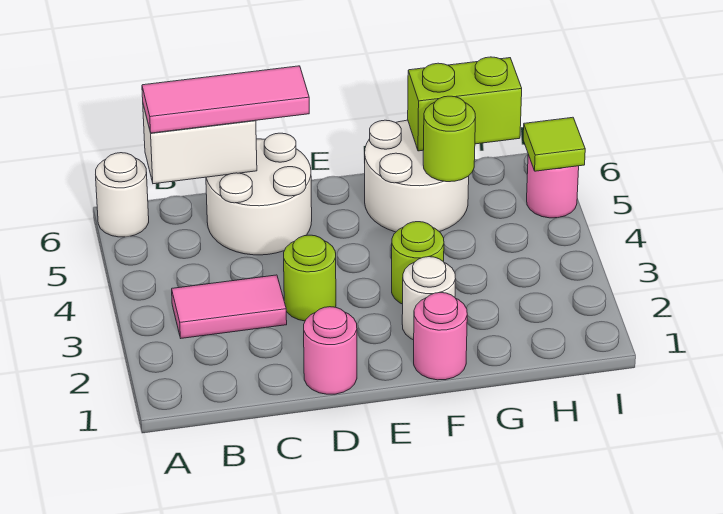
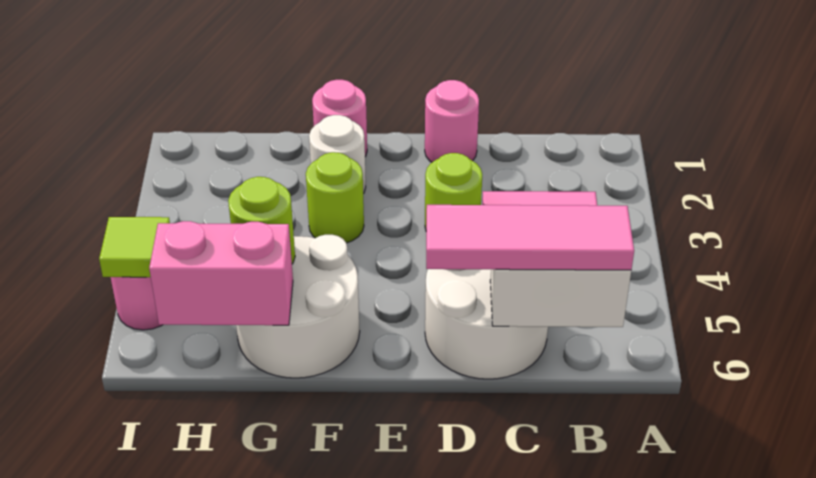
white 1x1 round brick [96,153,149,237] -> none
lime 1x2 brick [408,57,522,151] -> pink 1x2 brick [149,221,293,325]

